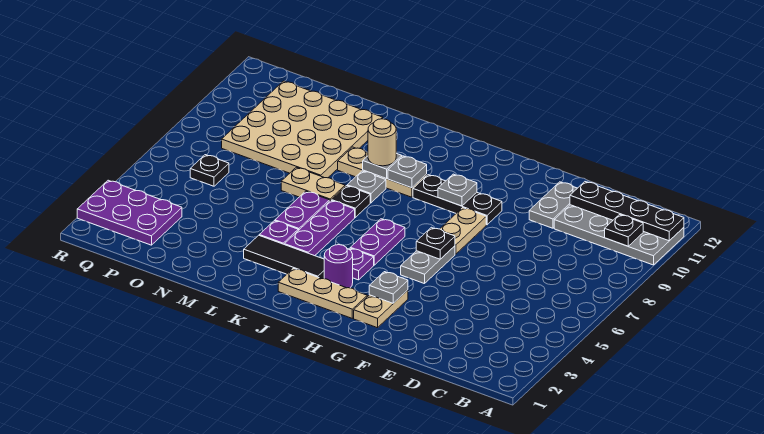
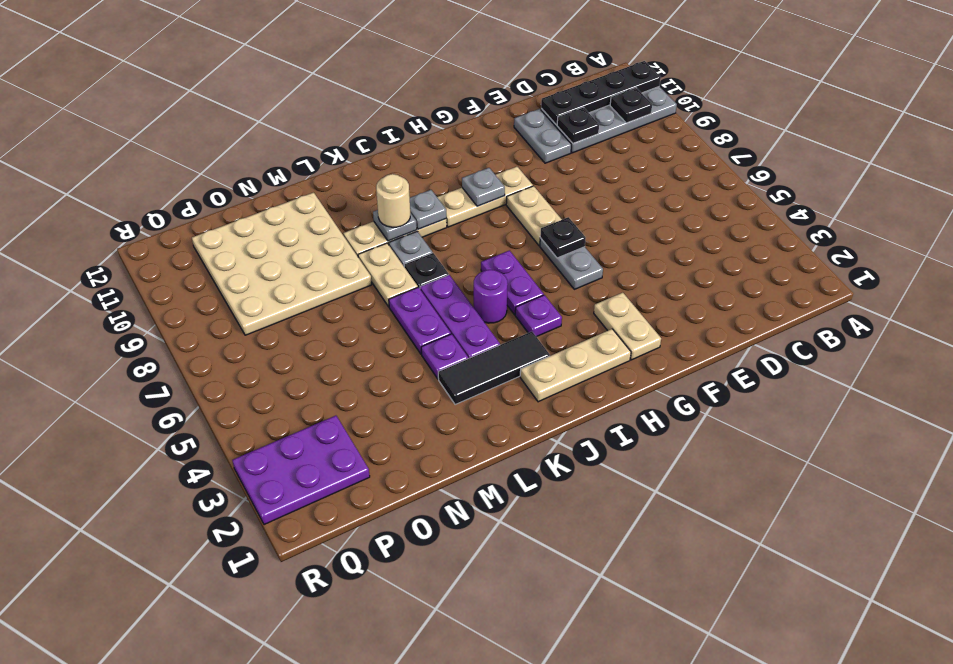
grey 1x1 plate [369,272,408,303] -> none
black 1x3 plate [413,175,502,225] -> tan 1x3 plate [437,167,533,227]
purple 1x1 round brick [324,245,353,288] -> purple 1x1 round brick moved to [474,270,508,323]
tan 1x2 plate [281,167,345,201] -> tan 1x2 plate turned to [358,243,418,307]
black 1x1 plate [190,155,229,186] -> black 1x1 plate moved to [557,107,599,143]

